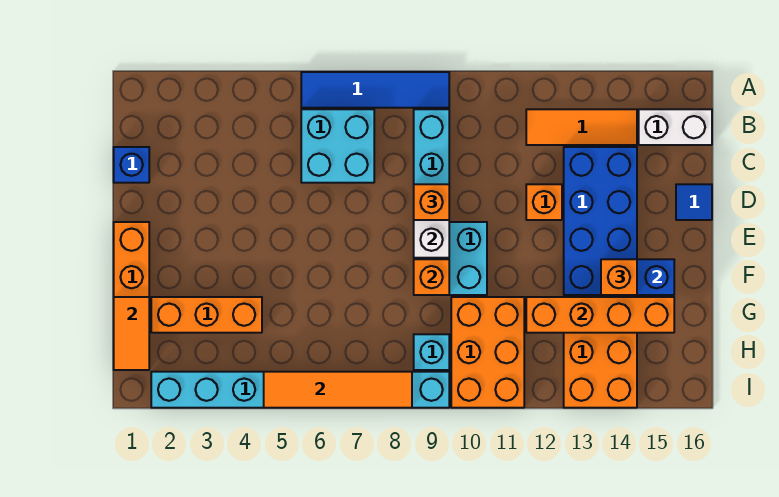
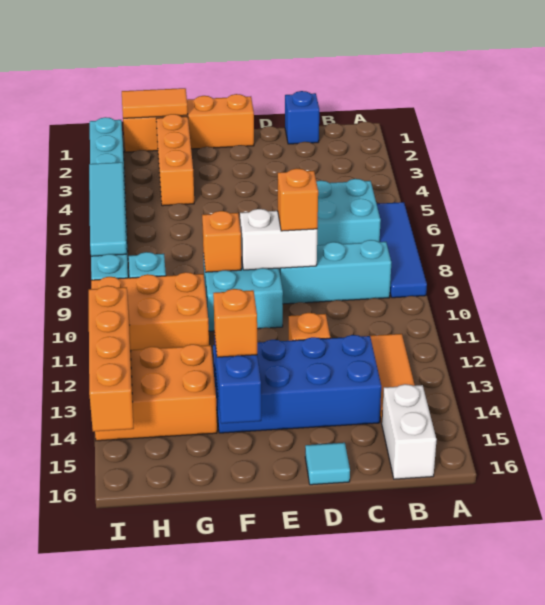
blue 1x1 tile [676,184,712,220] -> cyan 1x1 tile [305,443,350,485]
orange 1x4 brick [526,297,674,333] -> orange 1x4 brick moved to [89,286,134,432]
orange 1x4 tile [264,372,412,408] -> cyan 1x4 tile [89,162,127,256]

